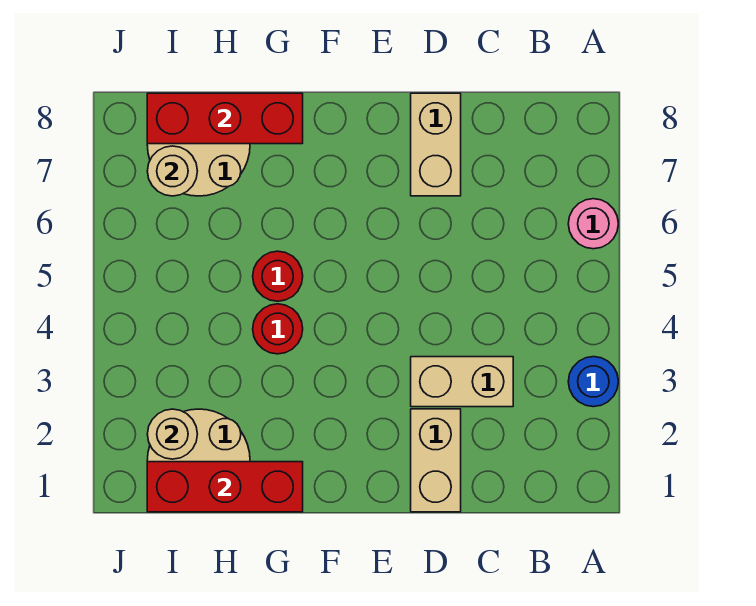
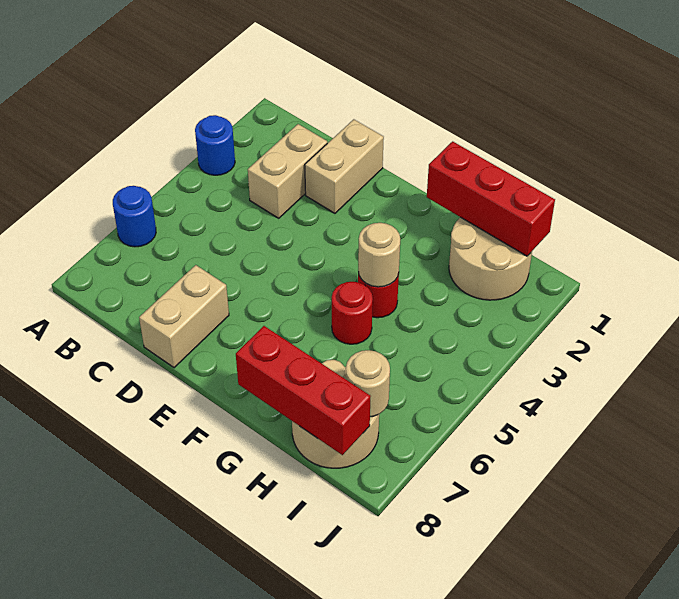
pink 1x1 round brick [568,199,618,249] -> blue 1x1 round brick [113,186,156,247]
tan 1x2 brick [411,357,513,407] -> tan 1x2 brick turned to [248,124,327,218]
tan 1x1 round brick [147,409,197,459] -> tan 1x1 round brick moved to [358,223,400,287]

